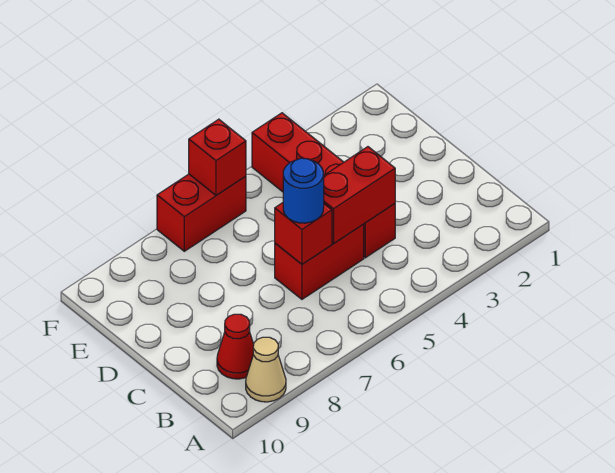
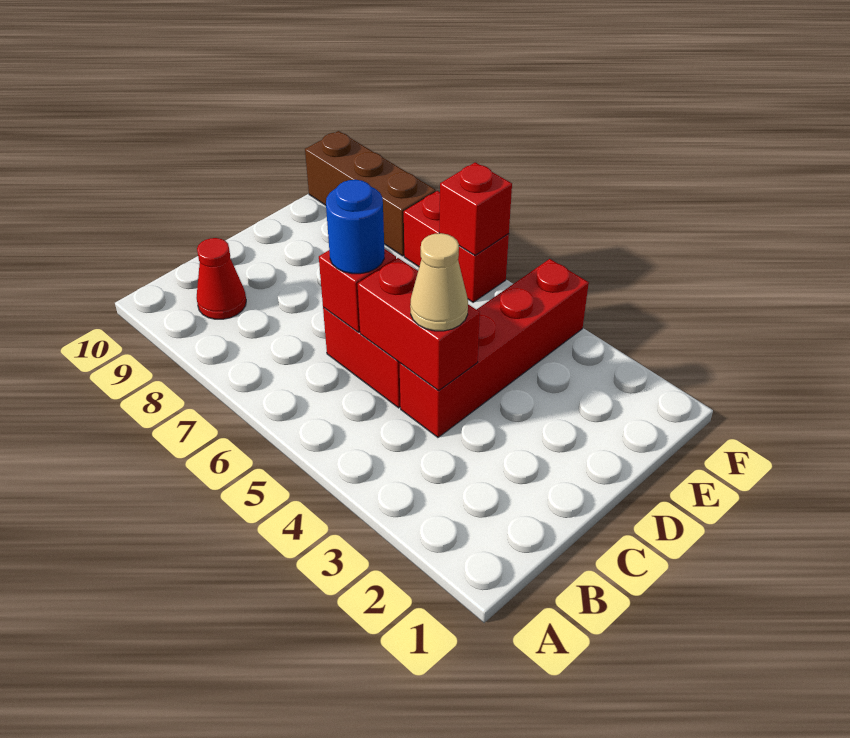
tan 1x1 cone [246,337,286,402] -> tan 1x1 cone moved to [410,233,468,331]
none -> brown 1x3 brick [305,131,436,256]

